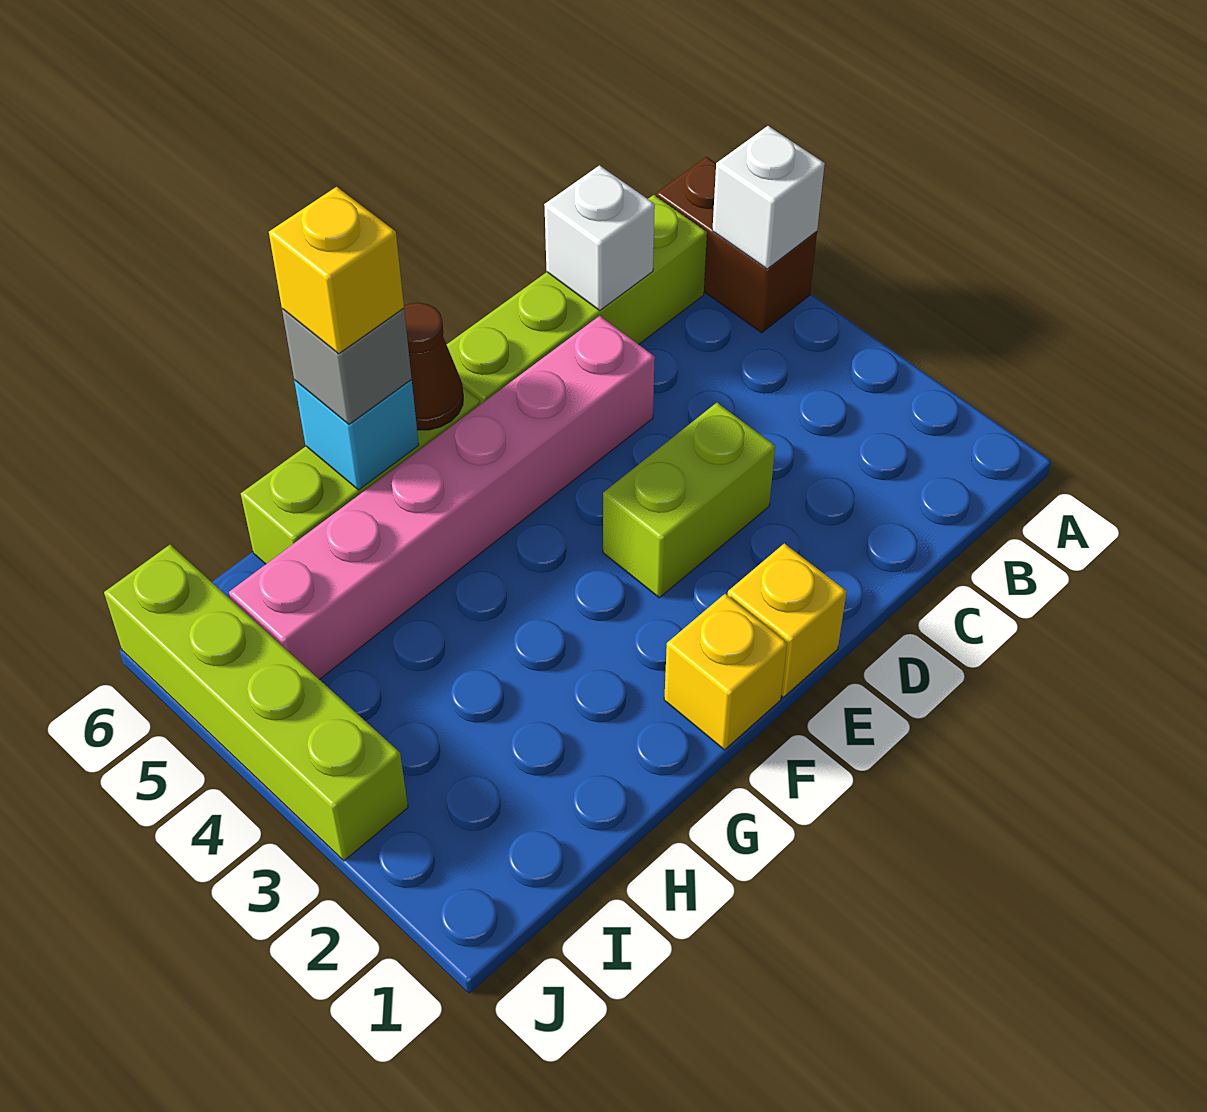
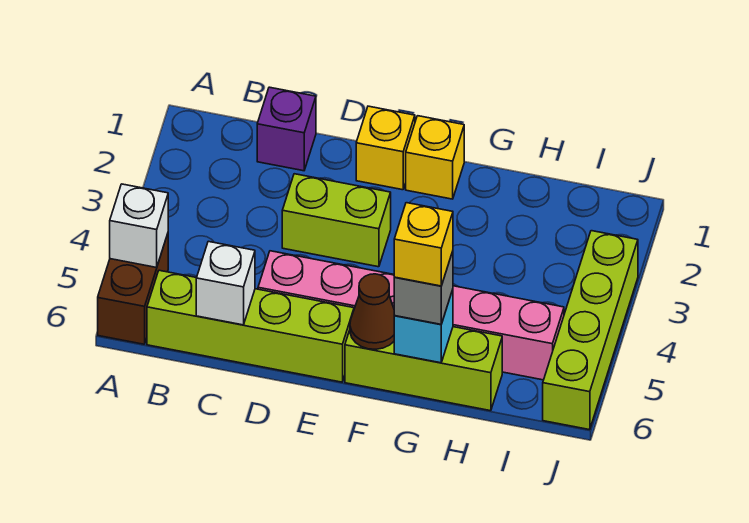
none -> purple 1x1 brick [257,87,316,171]

